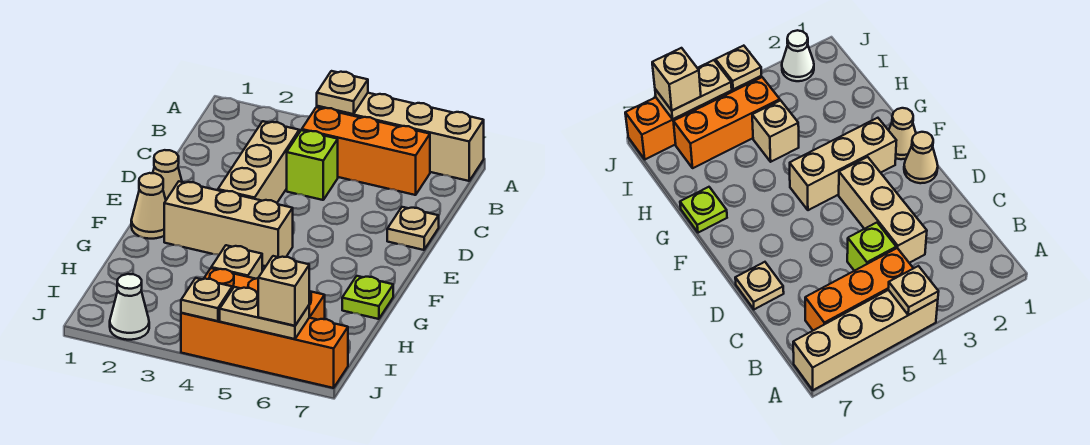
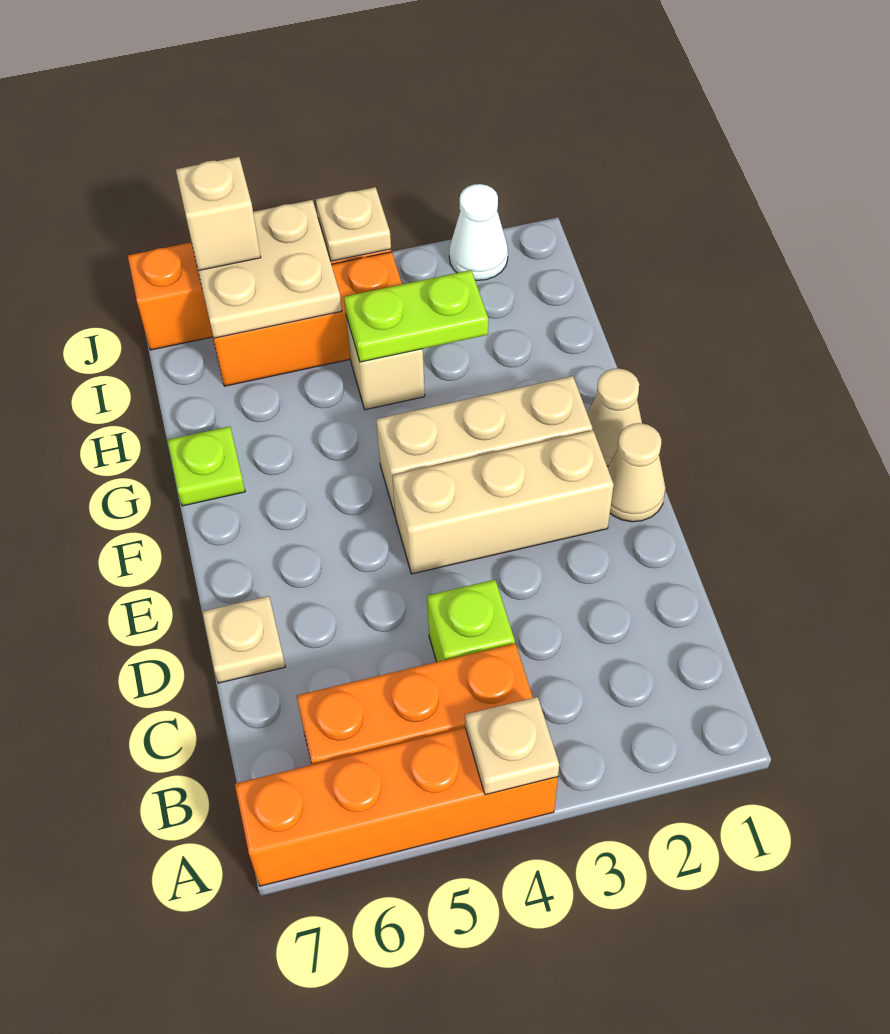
tan 1x4 brick [317,93,484,181] -> orange 1x4 brick [235,728,558,886]
tan 1x3 brick [218,121,299,203] -> tan 1x3 brick turned to [392,430,614,574]
none -> lime 1x2 plate [344,270,488,362]
tan 1x2 plate [220,287,309,339] -> tan 2x2 plate [194,200,342,338]

